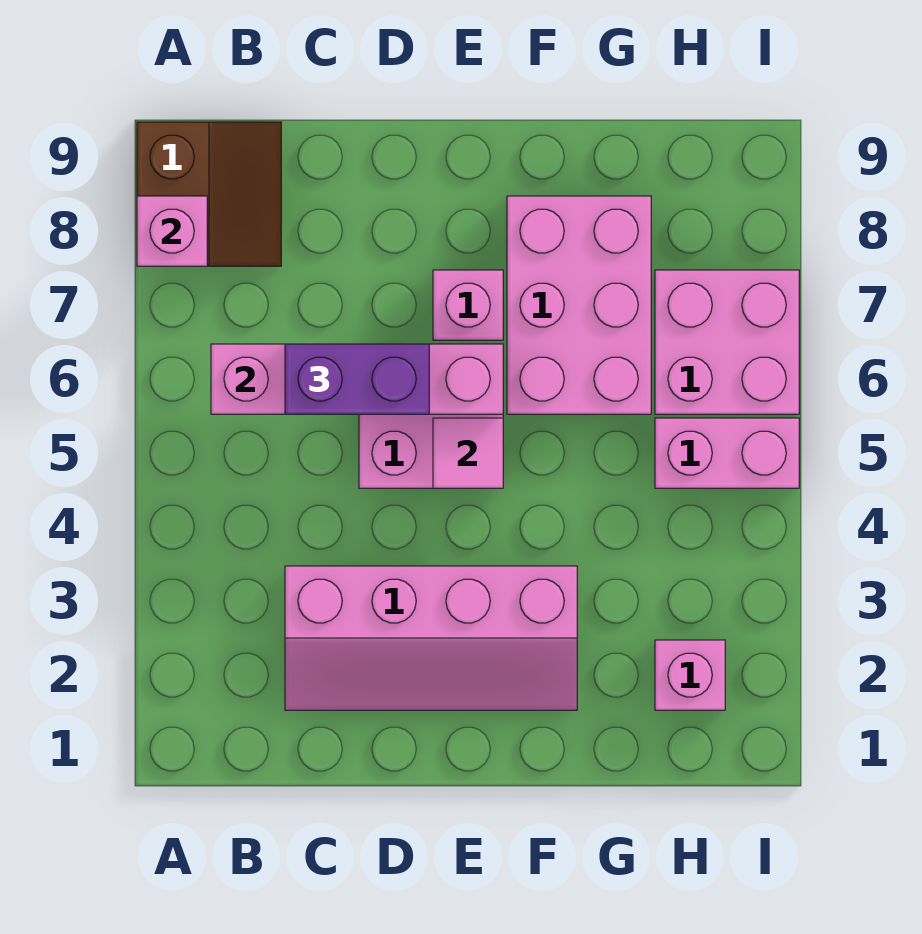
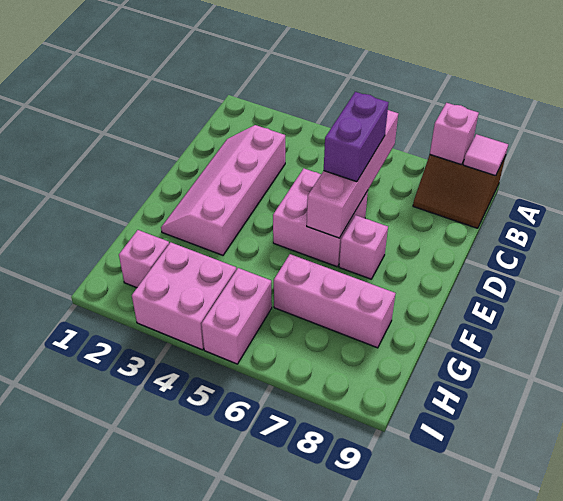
pink 1x1 tile [433,418,503,488] -> pink 1x1 tile moved to [463,134,508,176]
pink 2x3 brick [507,196,651,414] -> pink 1x3 brick [274,254,395,348]
pink 2x2 brick [655,270,799,414] -> pink 2x2 brick moved to [132,242,236,350]

